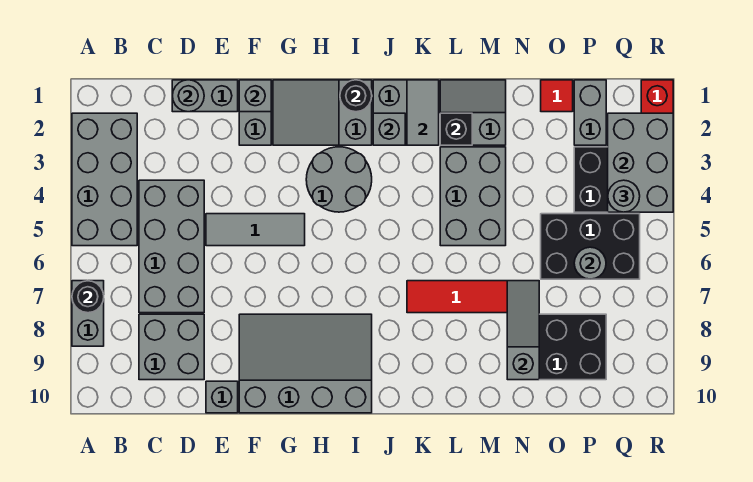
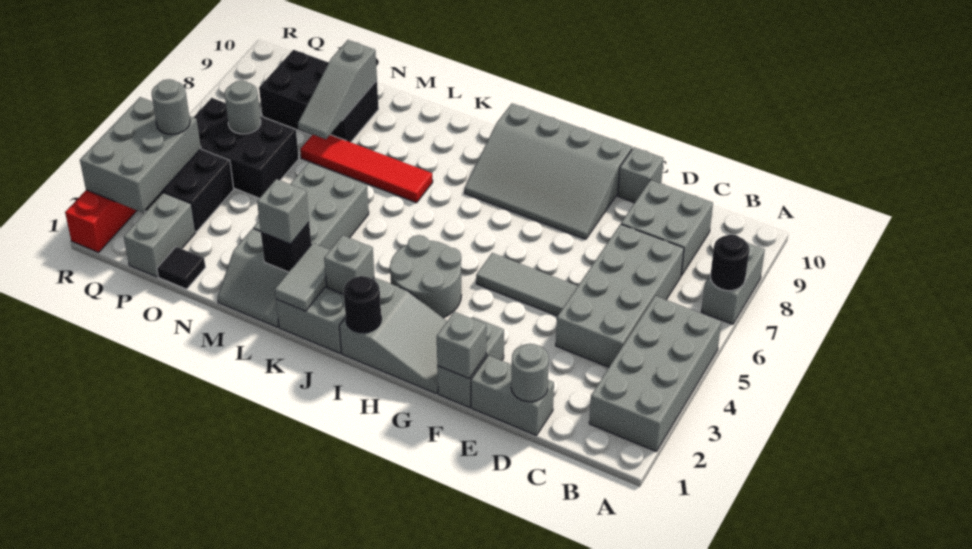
none -> grey 1x1 brick [257,179,309,244]
red 1x1 tile [541,80,573,112] -> black 1x1 tile [157,247,206,289]

